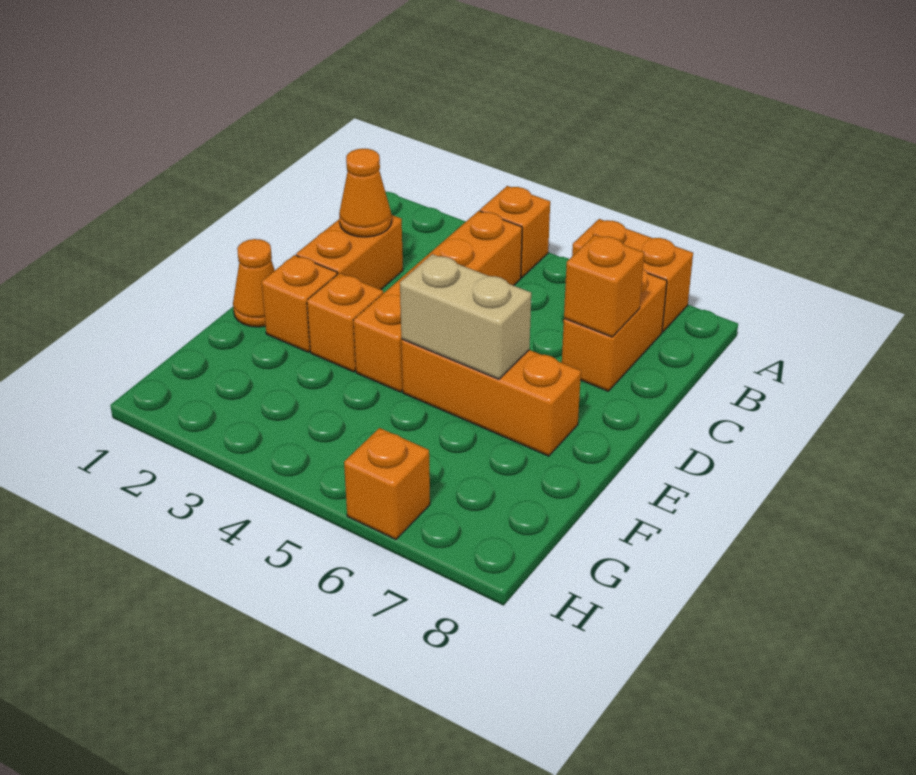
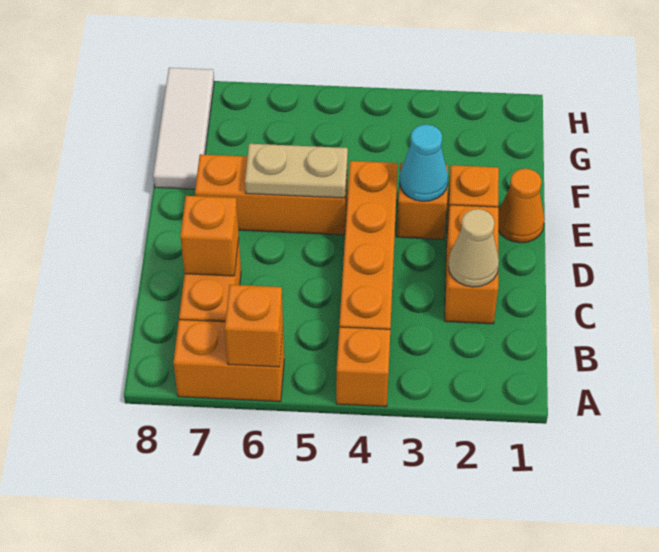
orange 1x1 cone [339,149,391,237] -> tan 1x1 cone [448,209,499,287]
none -> cyan 1x1 cone [399,125,448,201]
tan 1x2 brick [400,254,531,379] -> tan 1x2 plate [245,144,348,198]
none -> white 1x3 tile [153,68,214,189]
orange 1x1 brick [344,428,430,539] -> orange 1x1 brick moved to [225,285,283,367]

